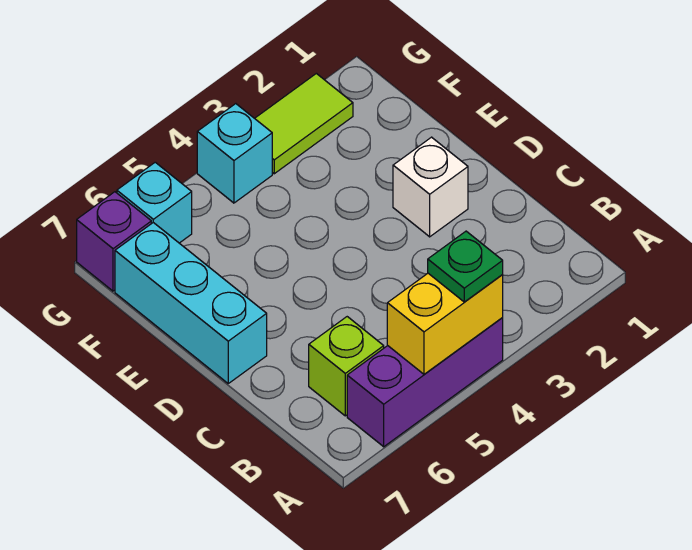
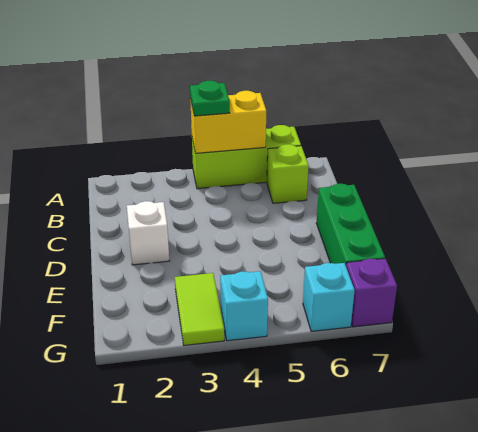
purple 1x3 brick [347,318,503,447] -> lime 1x3 brick [192,125,301,189]
cyan 1x3 brick [115,223,267,383] -> green 1x3 brick [316,184,385,265]
lime 1x2 tile [255,73,353,174] -> lime 1x2 tile turned to [175,273,224,345]

